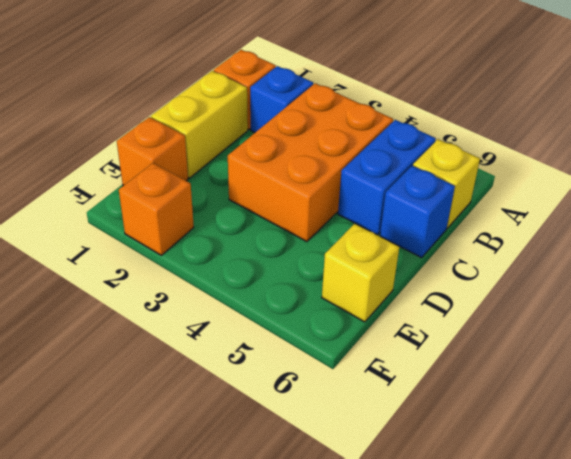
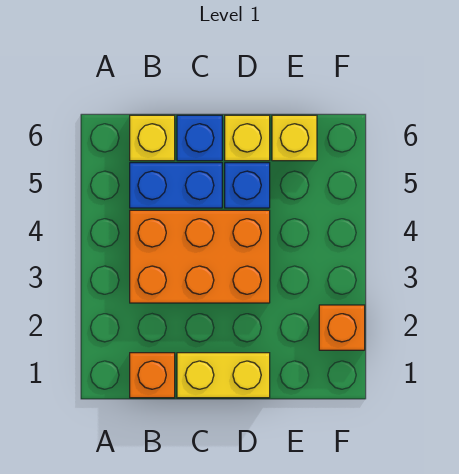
blue 1x1 brick [250,66,313,133] -> blue 1x1 brick moved to [225,163,270,208]
none -> yellow 1x1 brick [225,115,270,161]
orange 1x1 brick [117,117,188,186] -> none

